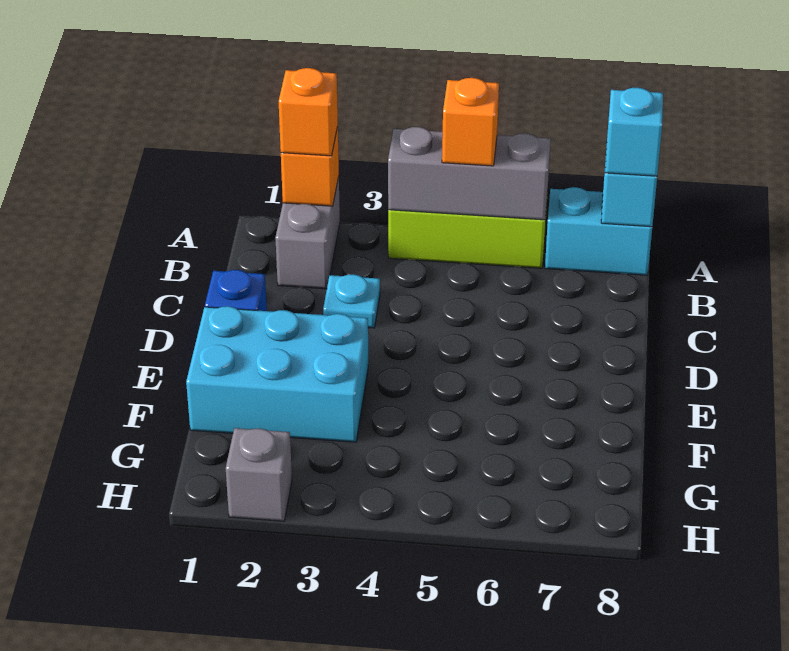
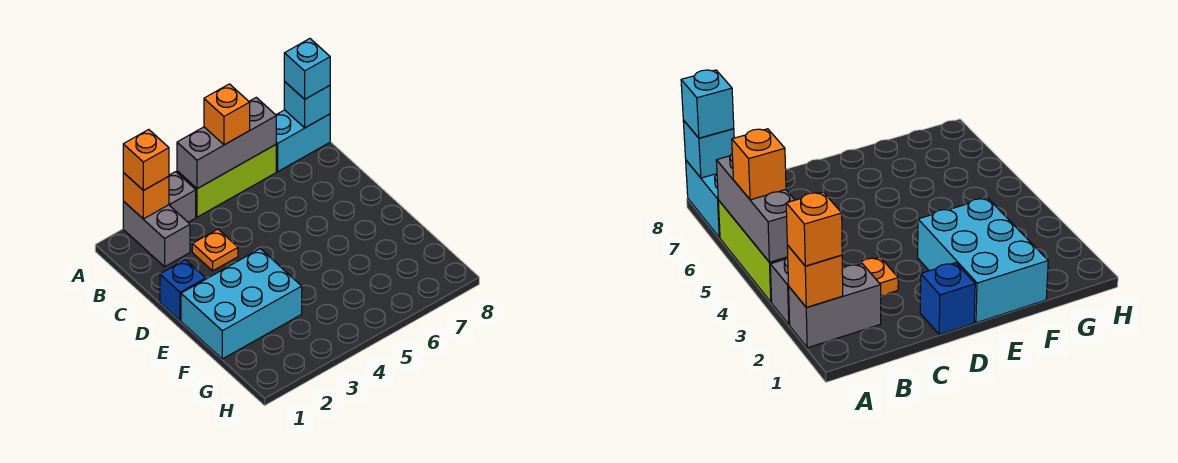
cyan 1x1 plate [323,274,380,328] -> orange 1x1 plate [192,229,238,271]
grey 1x1 brick [226,428,292,521] -> grey 1x1 brick moved to [169,172,196,222]

